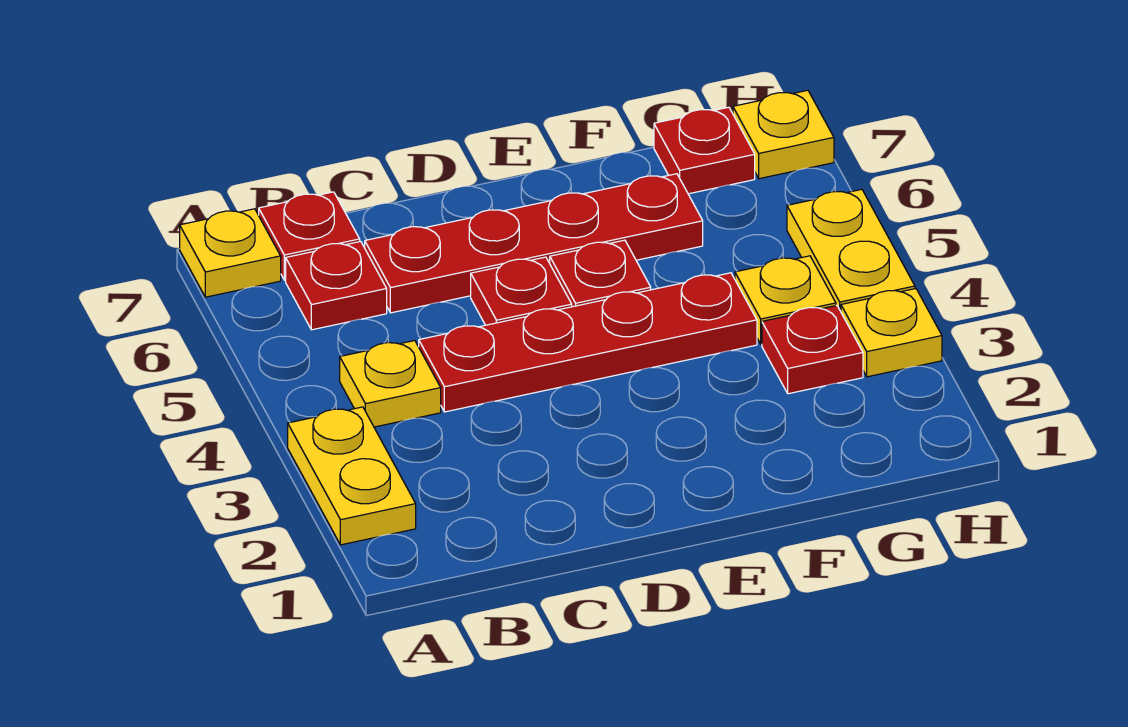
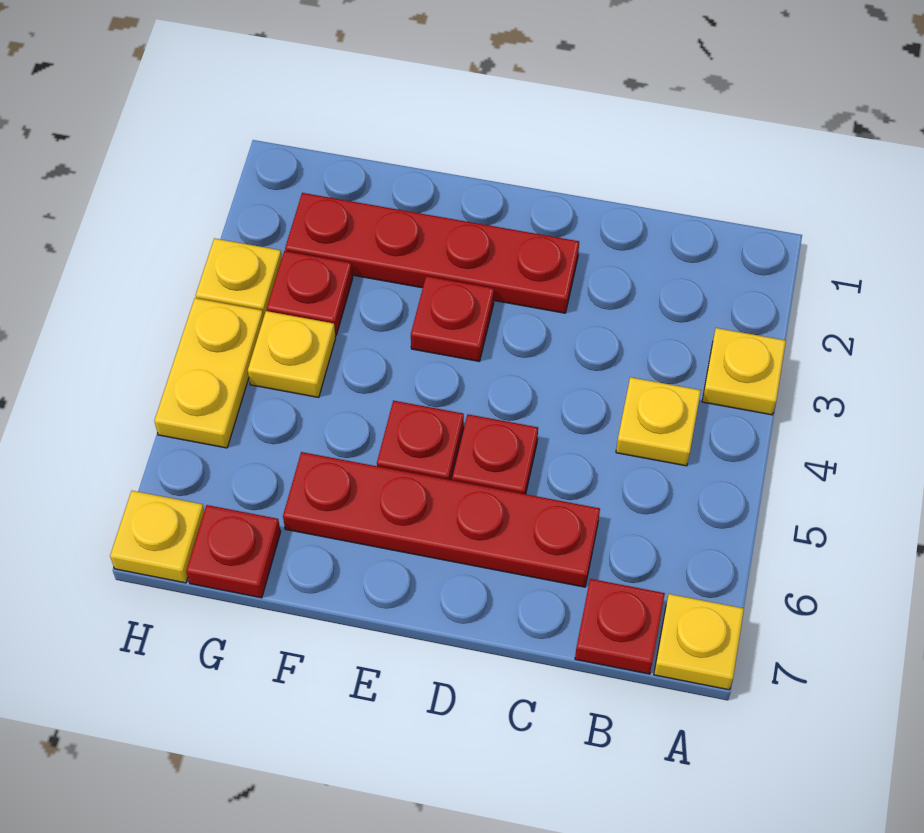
yellow 1x2 plate [288,407,416,545] -> yellow 1x1 plate [702,328,786,415]
red 1x1 plate [286,241,387,330] -> red 1x1 plate moved to [411,276,494,361]
red 1x4 plate [419,273,757,412] -> red 1x4 plate moved to [285,193,579,313]

